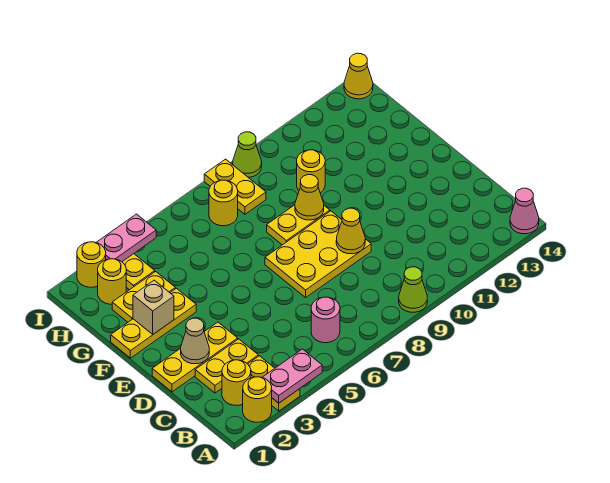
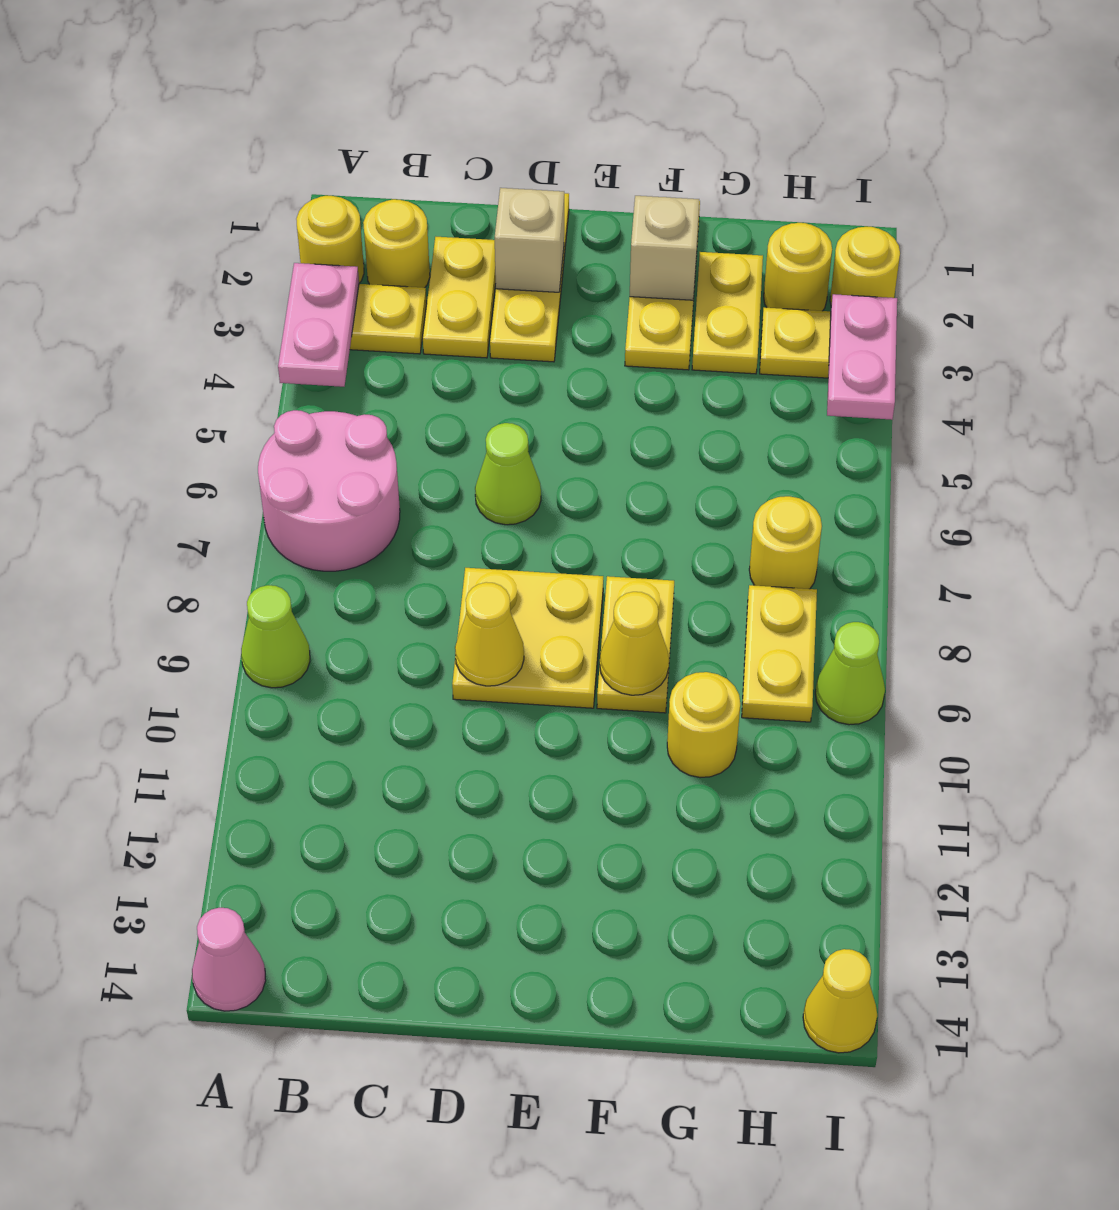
pink 1x1 round brick [311,297,340,343] -> pink 2x2 round brick [258,410,400,571]
tan 1x1 cone [181,318,209,364] -> tan 1x1 brick [495,188,564,292]
none -> lime 1x1 cone [475,423,541,525]
yellow 2x3 plate [265,211,371,297] -> yellow 2x2 plate [452,568,603,708]
yellow 1x2 plate [204,159,266,214] -> yellow 1x2 plate turned to [742,585,817,722]

